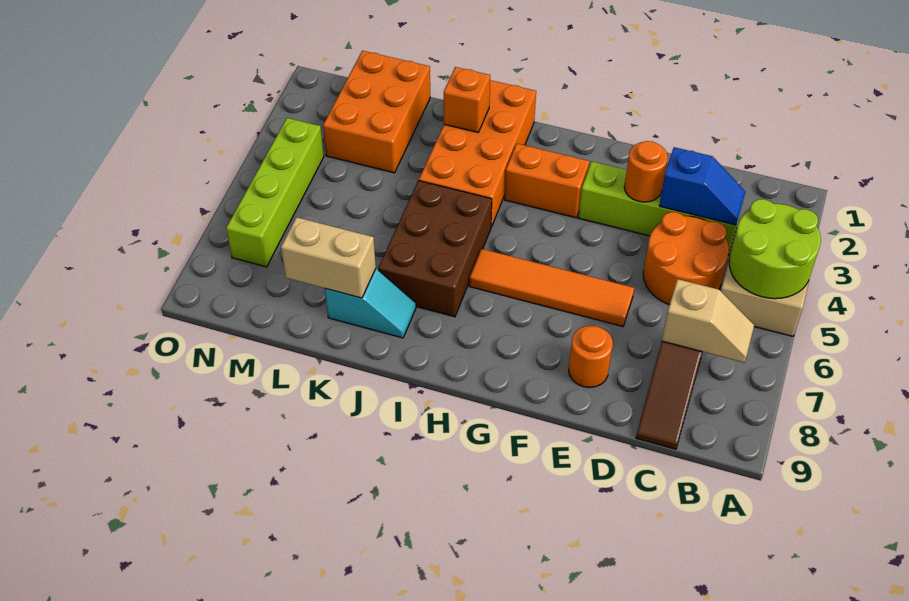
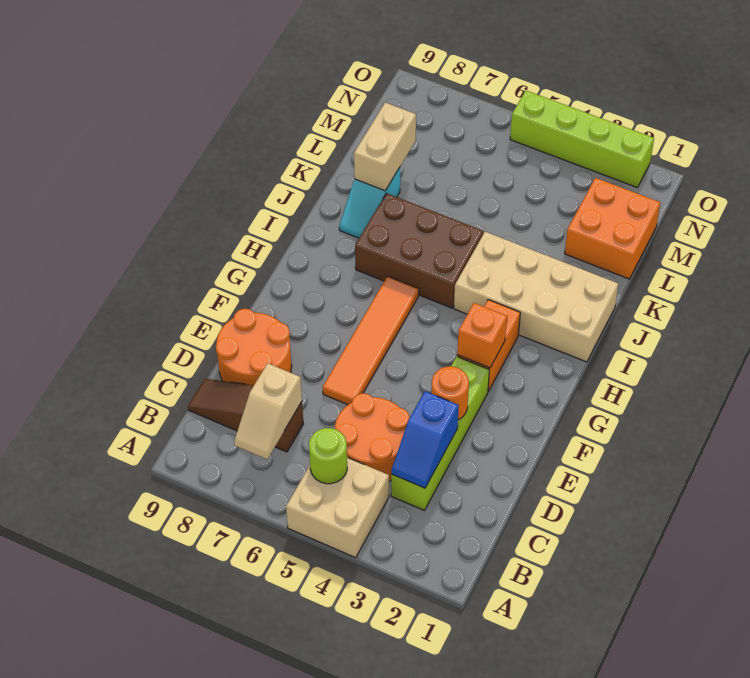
lime 2x2 round brick [729,199,821,299] -> lime 1x1 round brick [309,428,347,484]
orange 1x1 round brick [569,326,613,388] -> orange 2x2 round brick [216,309,292,385]
orange 2x4 brick [419,80,536,227] -> tan 2x4 brick [454,232,618,362]
orange 1x1 brick [444,67,490,132] -> orange 1x1 brick moved to [457,303,507,368]
orange 2x3 brick [323,51,430,173] -> orange 2x2 brick [565,178,660,279]
lime 1x4 brick [226,118,324,267] -> lime 1x4 brick moved to [510,91,654,187]

